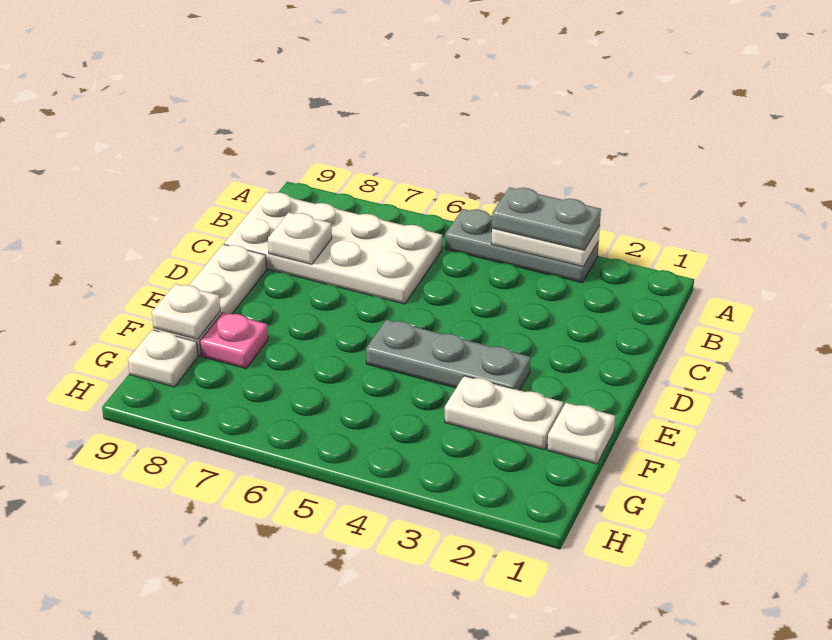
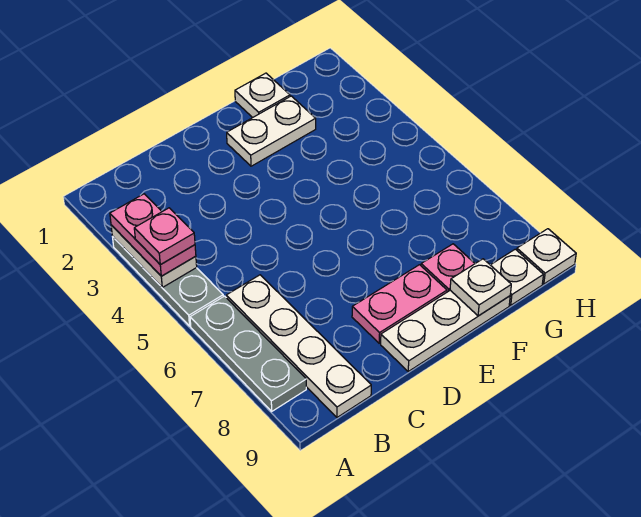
grey 1x2 plate [492,187,601,250] -> pink 1x2 plate [110,194,196,276]
none -> pink 1x1 plate [134,208,195,265]
white 2x4 plate [224,192,442,304] -> white 1x4 plate [226,275,371,417]
white 1x1 plate [268,212,332,264] -> white 1x1 plate moved to [517,229,576,284]
none -> pink 1x2 plate [352,265,447,343]
grey 1x3 plate [366,320,531,390] -> grey 1x3 plate moved to [190,296,306,411]
white 1x2 plate [445,376,563,450] -> white 1x2 plate turned to [227,96,316,166]

